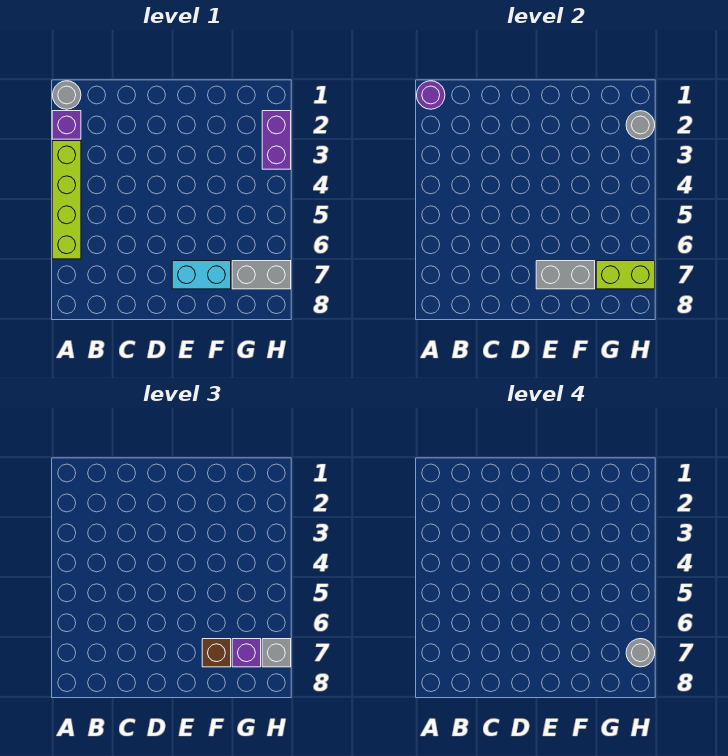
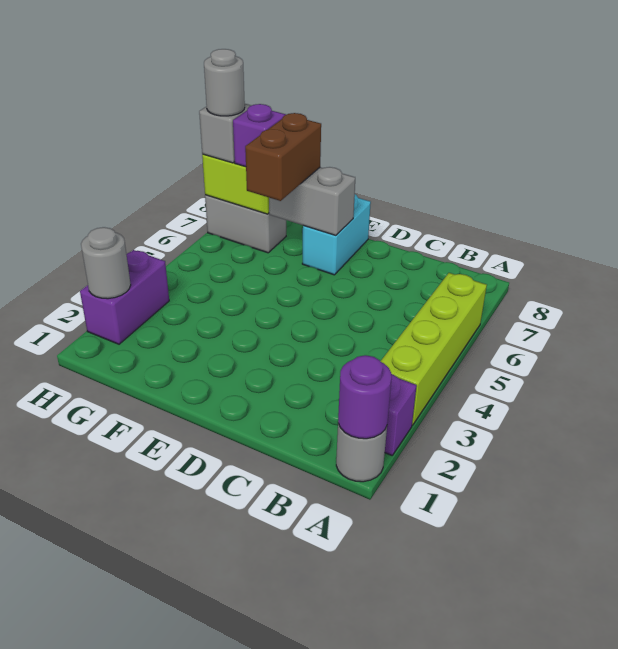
cyan 1x2 brick [172,261,231,289] -> cyan 1x2 brick turned to [302,194,371,275]
brown 1x1 brick [202,639,231,667] -> brown 1x2 brick [245,113,321,201]

